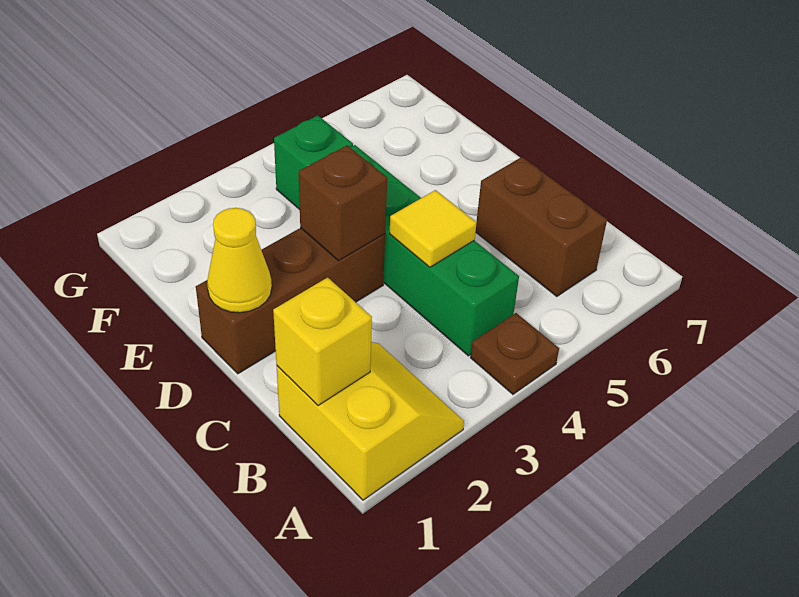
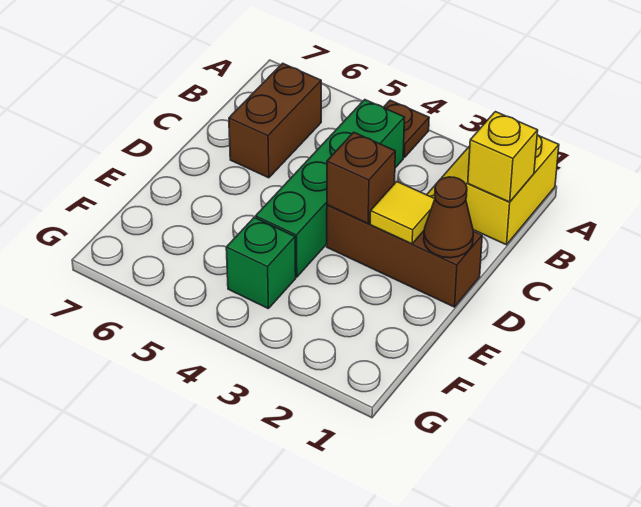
yellow 1x1 tile [390,190,476,267] -> yellow 1x1 tile moved to [370,182,435,244]
yellow 1x1 cone [207,208,272,313] -> brown 1x1 cone [424,177,473,258]

